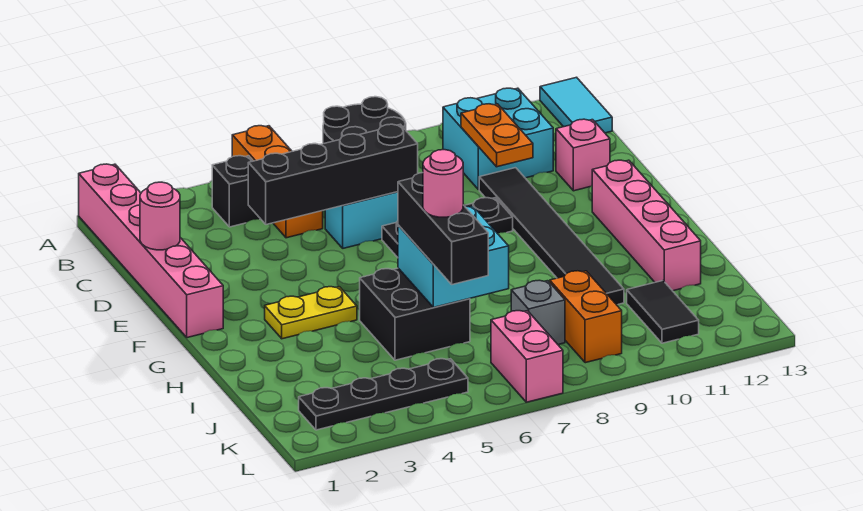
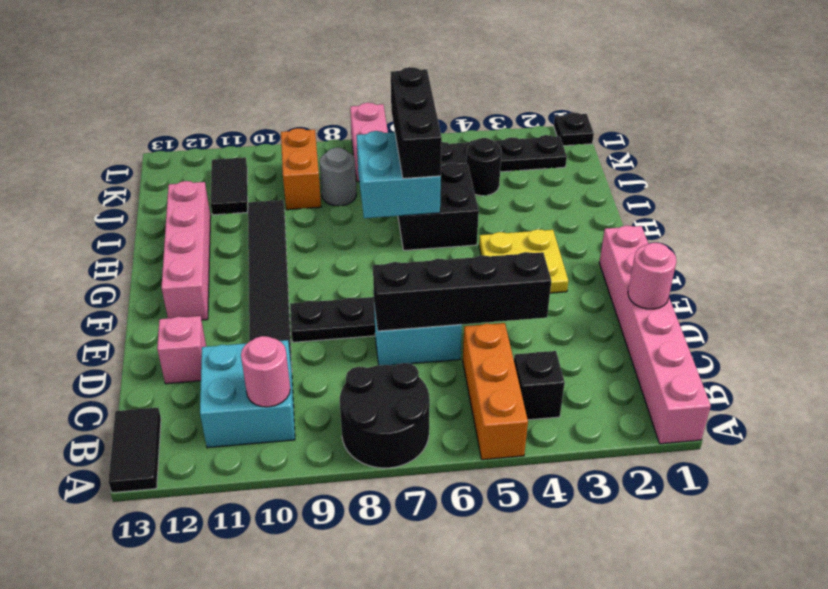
cyan 1x2 tile [540,77,612,133] -> black 1x2 tile [108,408,161,493]
orange 1x2 plate [461,104,533,167] -> none
yellow 1x2 plate [265,287,357,339] -> yellow 2x2 plate [479,229,568,293]
pink 1x1 round brick [423,150,463,217] -> pink 1x1 round brick moved to [241,336,290,407]
none -> black 1x1 round brick [466,138,501,196]
grey 1x1 brick [511,280,565,344] -> grey 1x1 round brick [320,148,356,206]
none -> black 1x1 plate [554,112,594,146]

